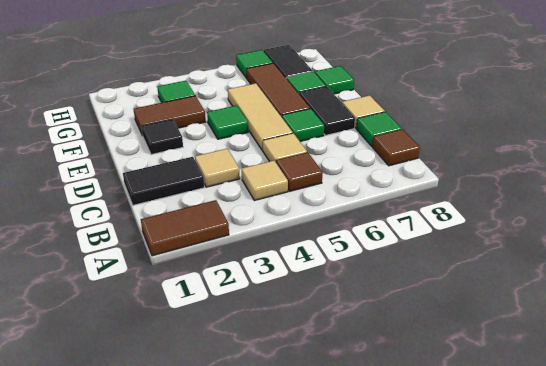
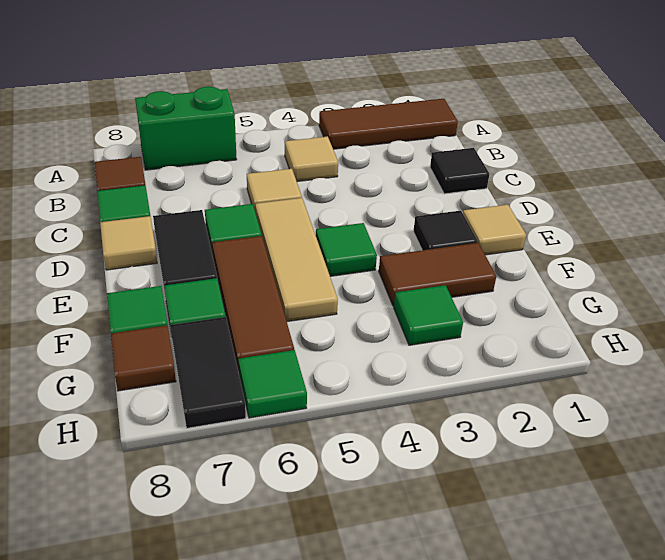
brown 1x2 tile [141,200,229,256] -> brown 1x3 tile [319,99,458,149]
none -> green 1x2 brick [135,87,237,170]
brown 1x1 tile [276,152,323,191] -> brown 1x1 tile moved to [111,325,176,391]
black 1x2 tile [123,157,204,205] -> black 1x1 tile [430,148,489,194]
tan 1x1 tile [195,149,240,187] -> tan 1x1 tile moved to [463,205,526,255]

